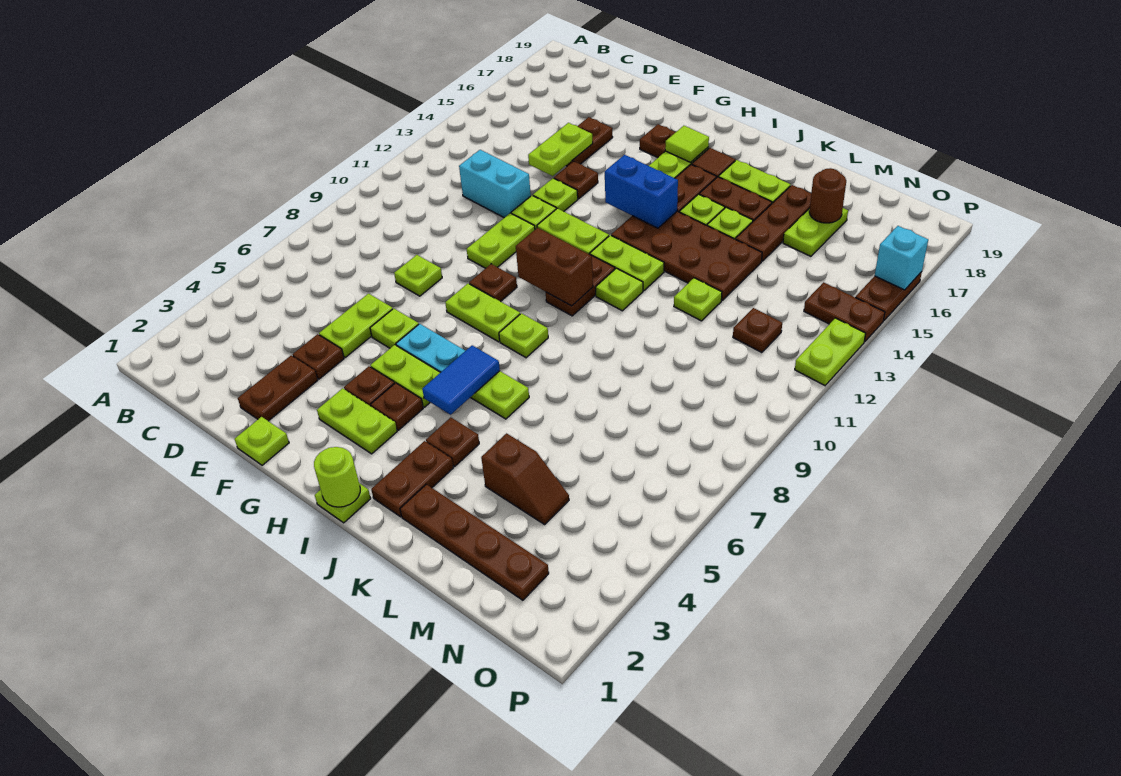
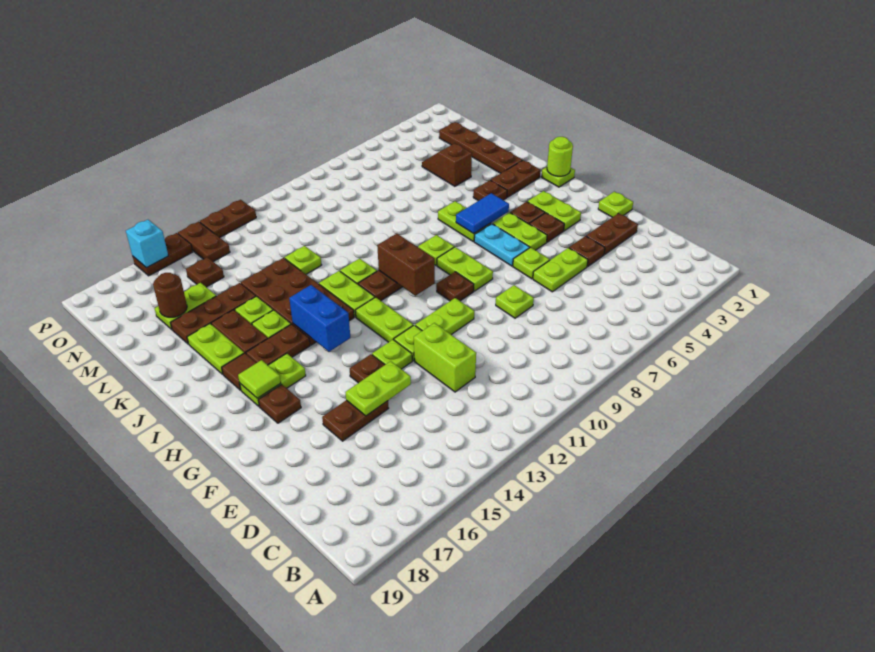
cyan 1x2 brick [459,150,531,218] -> lime 1x2 brick [414,323,476,392]
brown 1x1 plate [733,308,782,353] -> brown 1x1 plate moved to [186,257,224,287]
lime 1x2 plate [795,318,866,385] -> brown 1x2 plate [200,200,256,238]

